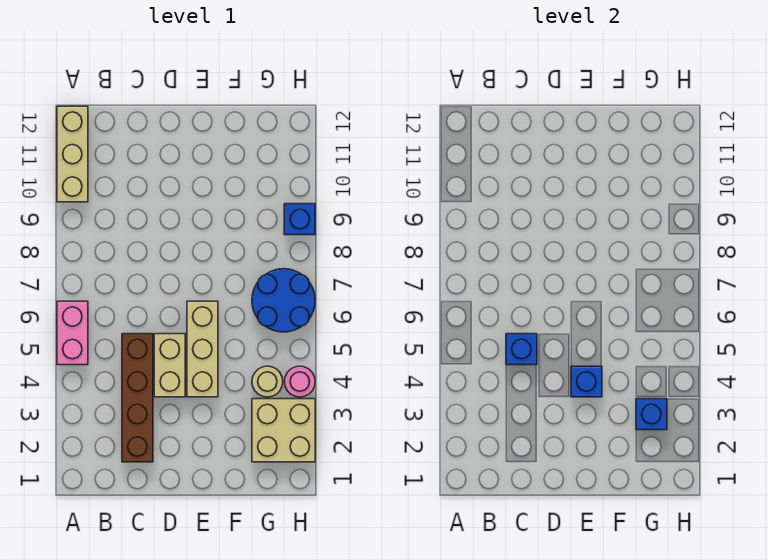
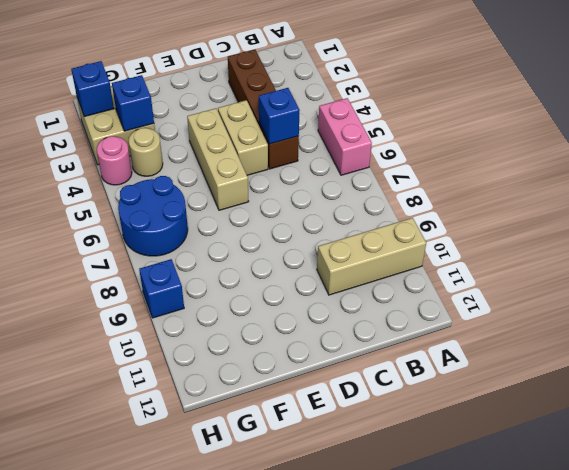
tan 1x3 brick [57,106,88,202] -> tan 1x3 brick turned to [317,218,426,295]
blue 1x1 brick [571,366,602,397] -> blue 1x1 brick moved to [71,61,114,117]

